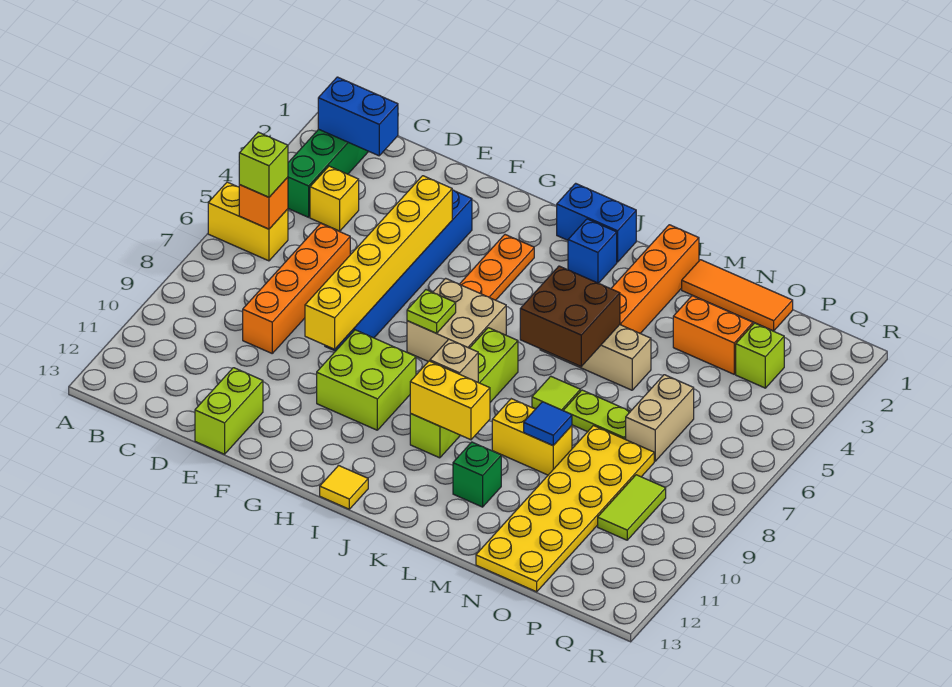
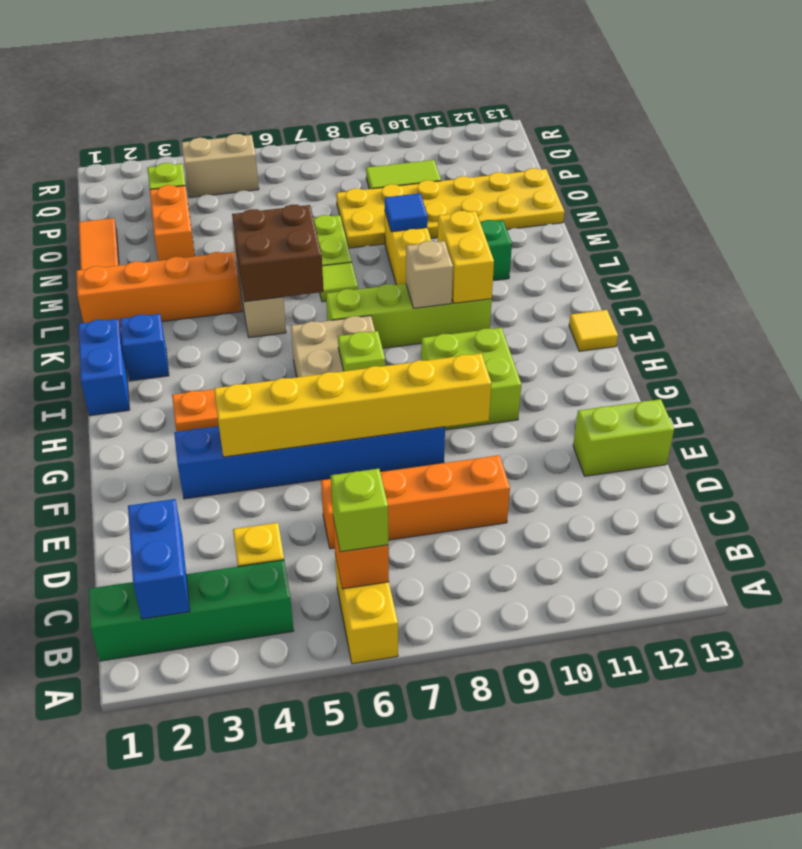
tan 1x2 brick [626,375,694,461] -> tan 1x2 brick moved to [182,134,259,198]

